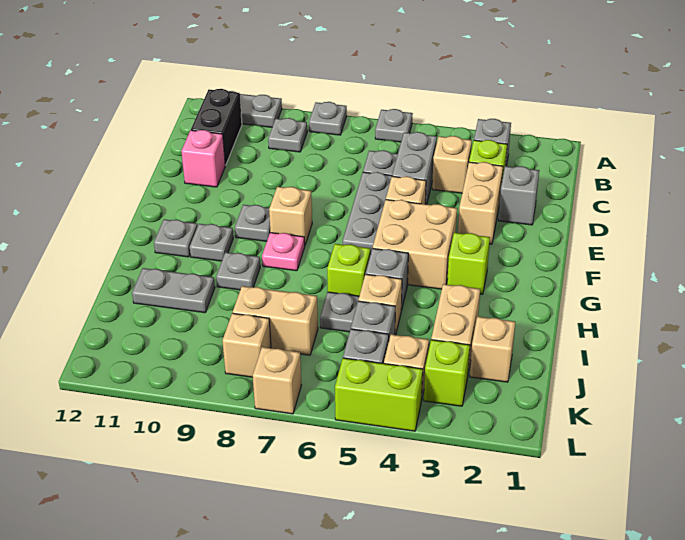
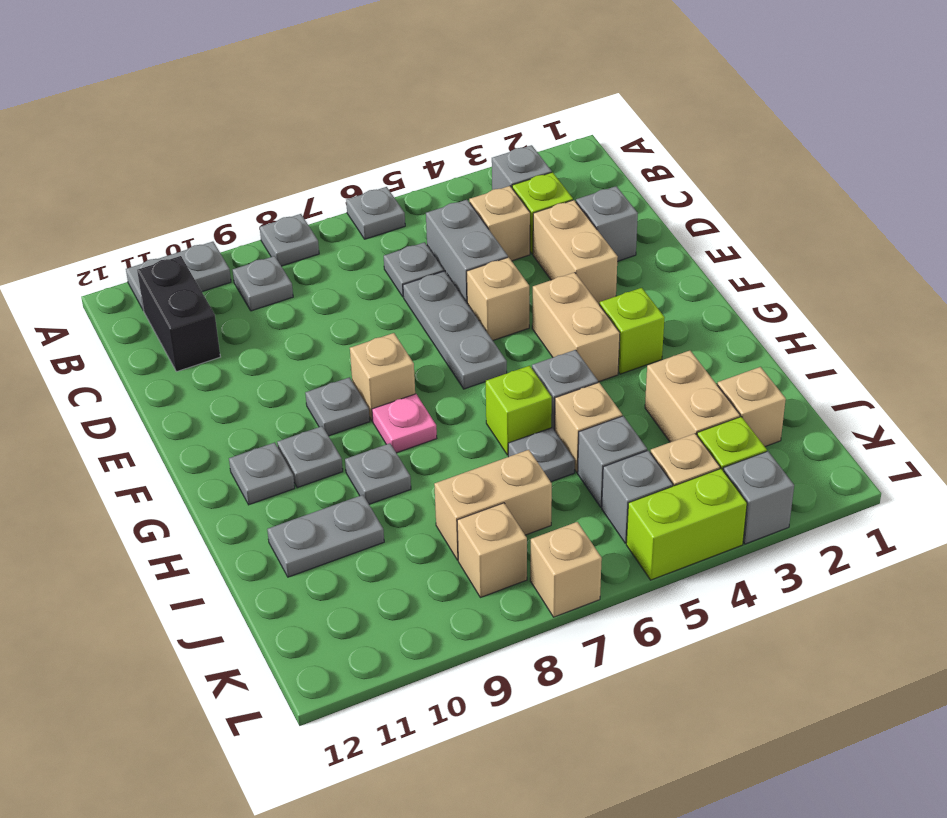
pink 1x1 brick [181,130,225,187] -> none
tan 2x2 brick [373,200,457,289] -> tan 1x2 brick [532,272,620,382]
none -> grey 1x1 brick [723,451,794,544]

